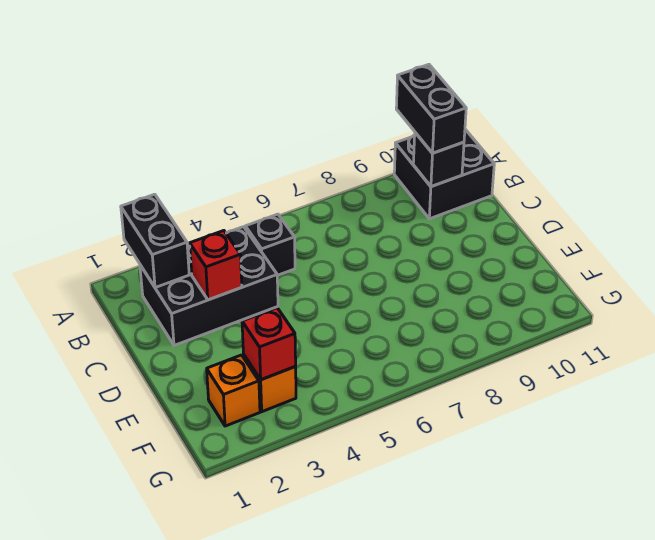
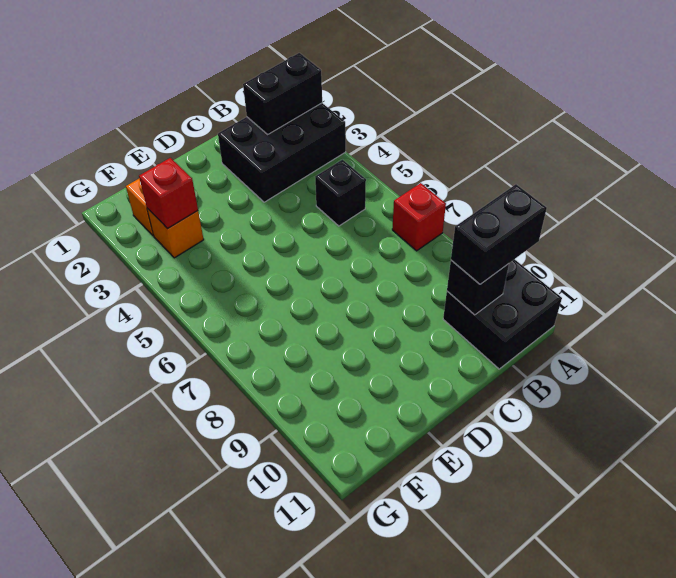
black 2x3 brick [140,227,278,345] -> black 2x3 brick turned to [218,103,346,202]
red 1x1 brick [190,231,242,300] -> red 1x1 brick moved to [392,183,446,251]

